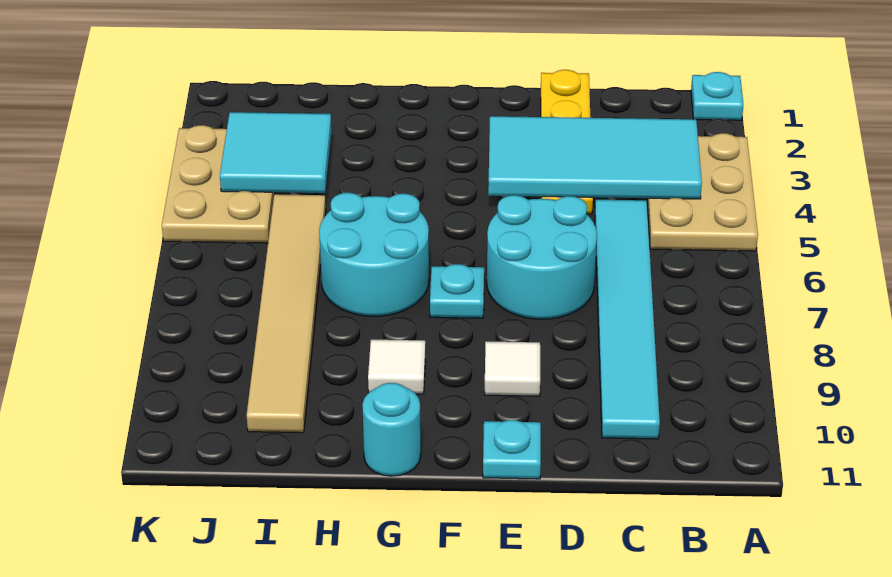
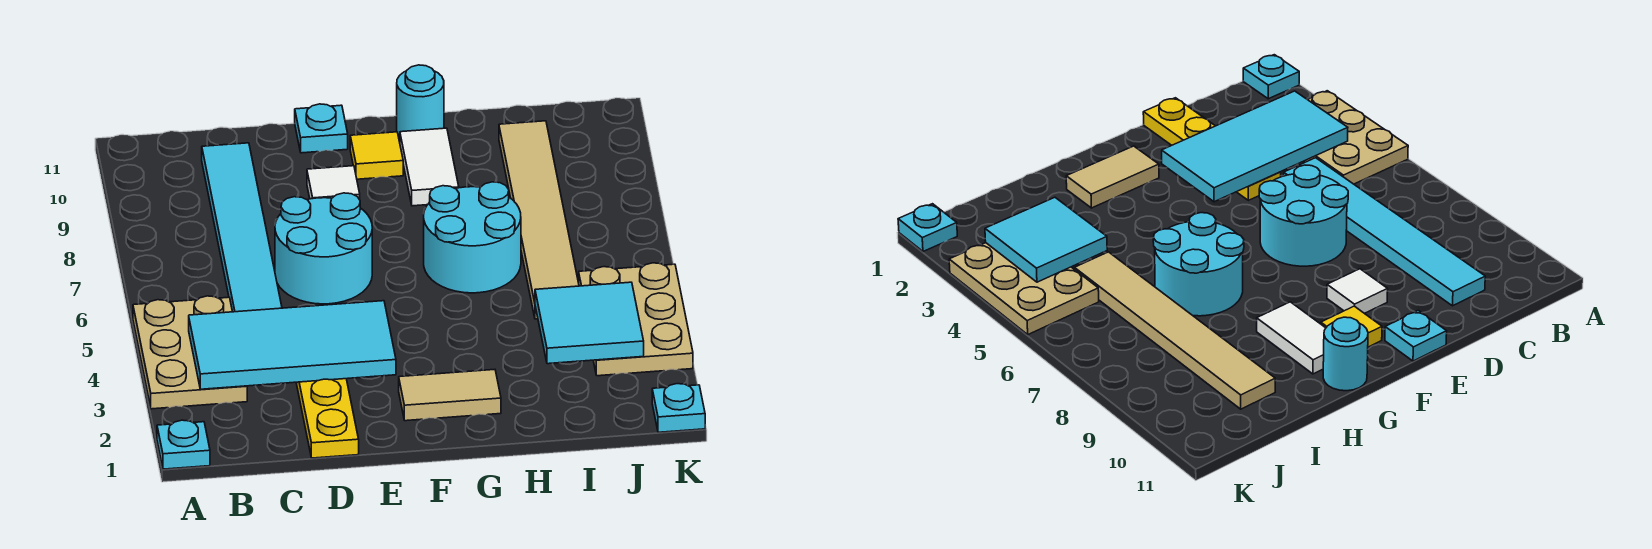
none -> tan 1x2 tile [399,370,501,421]
cyan 1x1 plate [430,264,484,318] -> cyan 1x1 plate moved to [652,384,705,432]
none -> yellow 1x1 tile [350,132,403,179]
white 1x1 tile [368,340,425,394] -> white 1x2 tile [400,128,459,206]

